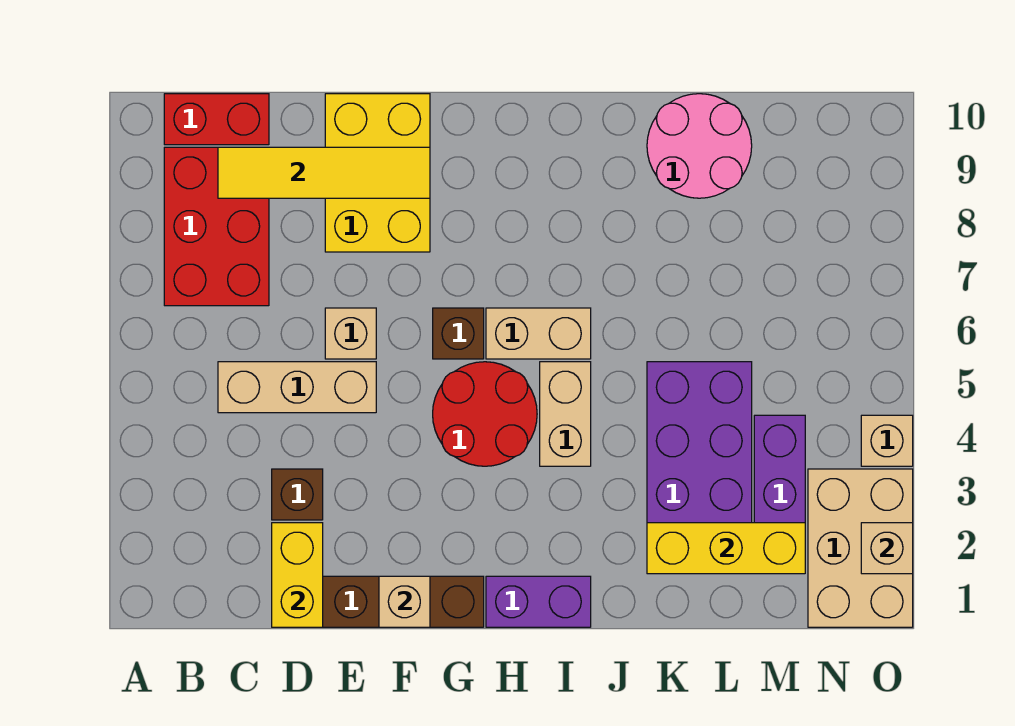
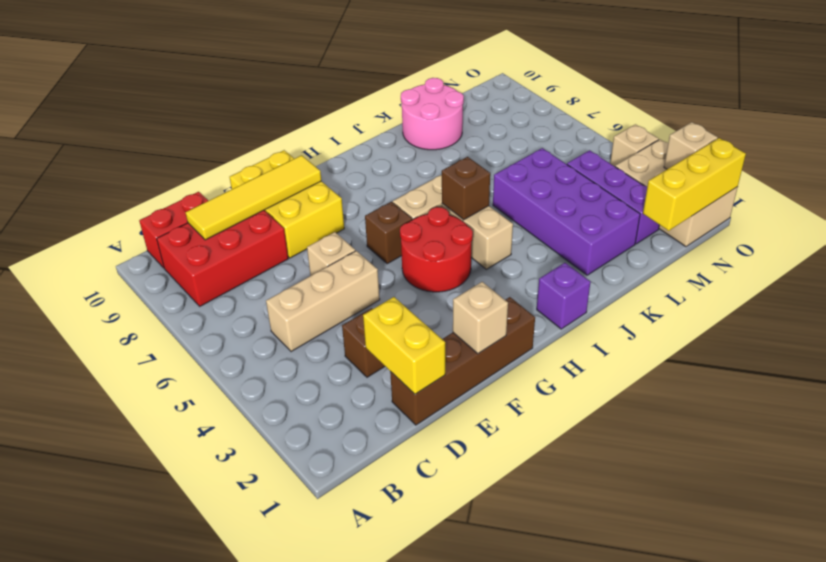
red 2x3 brick [164,147,269,306] -> red 2x3 brick turned to [157,210,288,306]
purple 1x2 brick [486,576,591,627] -> purple 1x1 brick [537,263,590,329]
none -> brown 1x1 brick [442,157,490,220]
yellow 1x3 brick [647,523,805,574] -> yellow 1x3 brick moved to [643,138,746,231]

